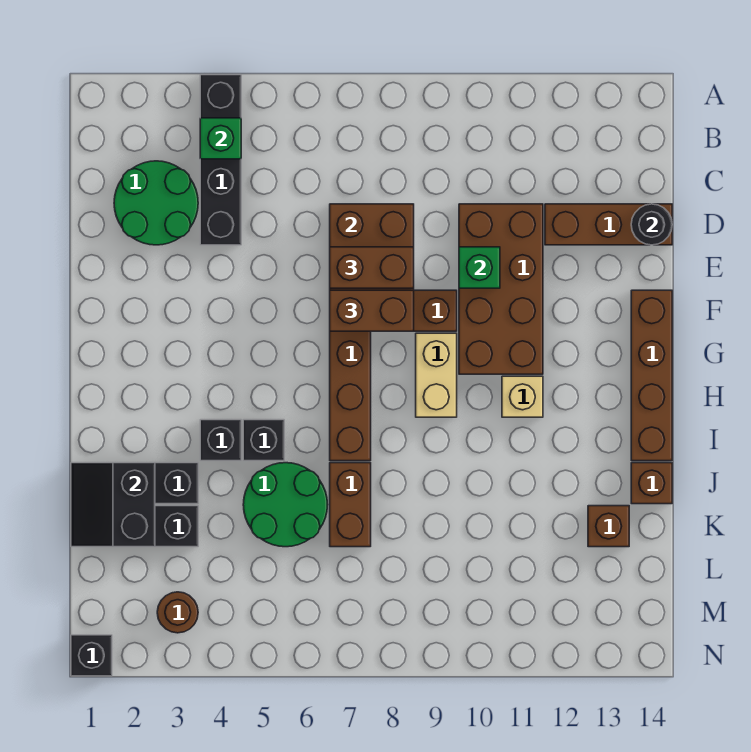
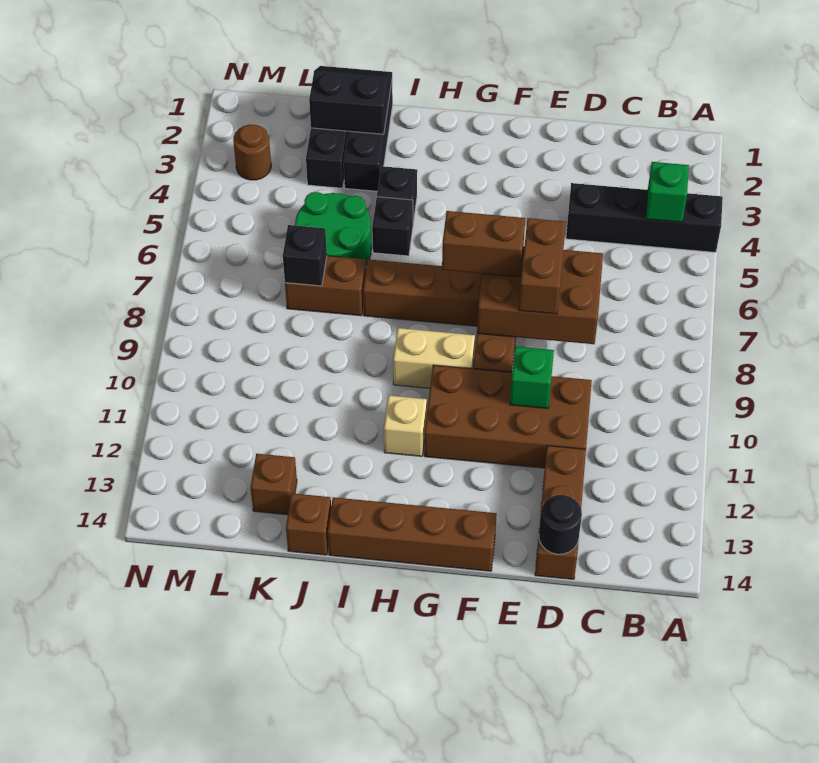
green 2x2 round brick [114,161,198,245] -> none
brown 1x2 brick [330,290,414,331] -> brown 1x2 brick turned to [442,211,525,277]
black 1x1 brick [71,635,112,676] -> black 1x1 brick moved to [283,225,327,286]

